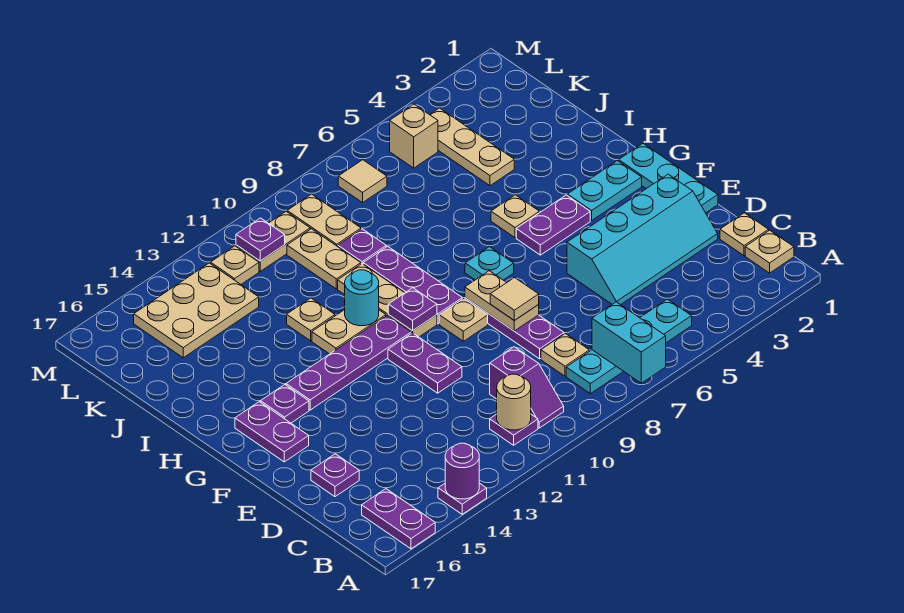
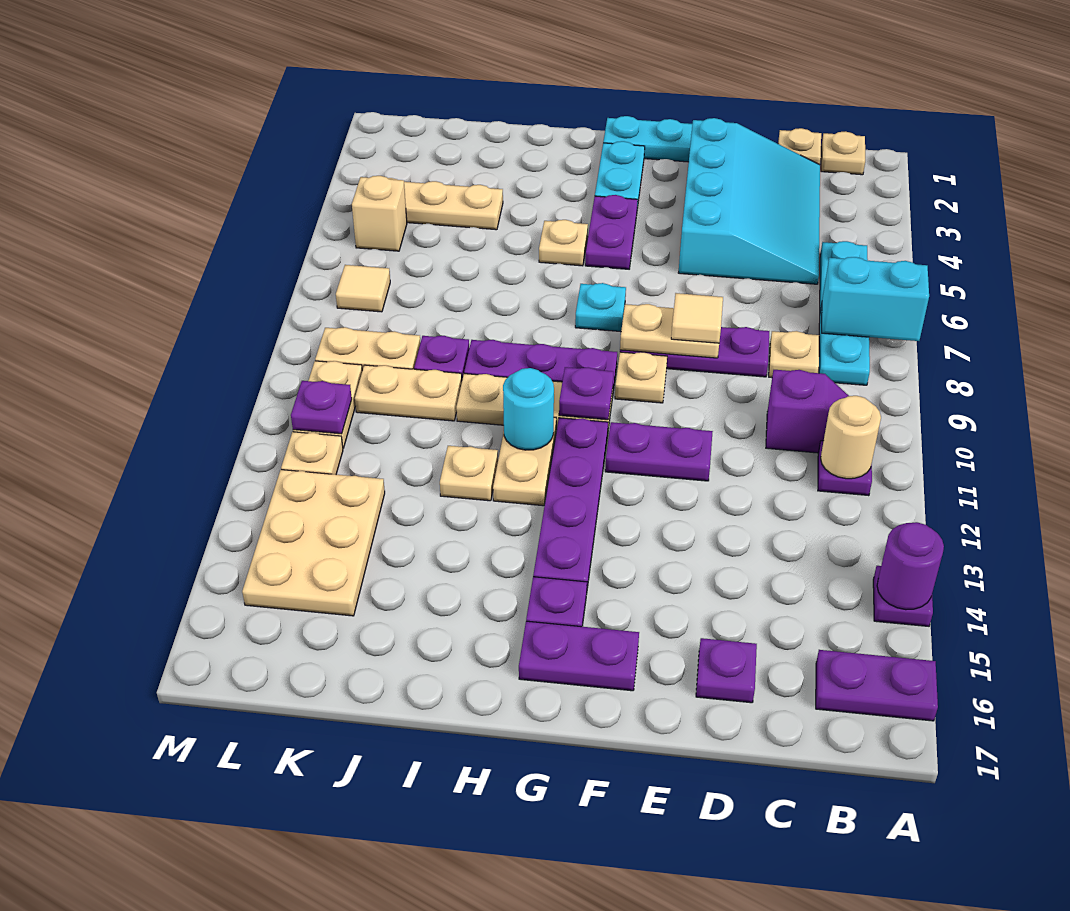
cyan 2x4 slope [567,174,718,305] -> cyan 3x4 slope [678,118,820,284]

